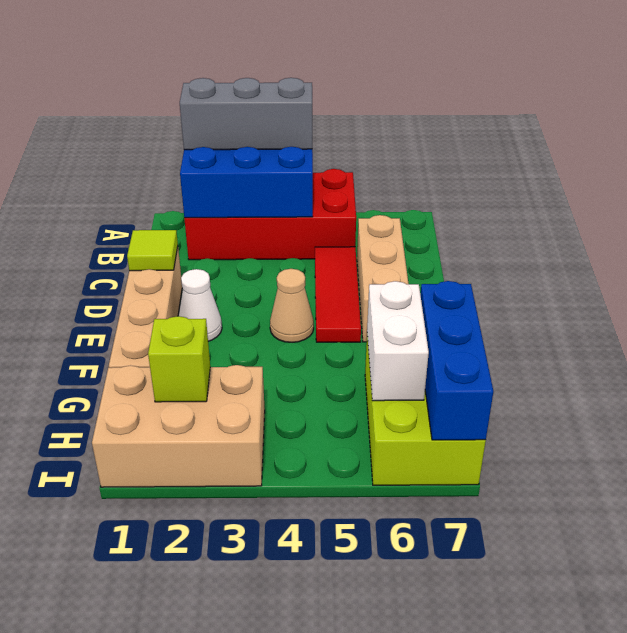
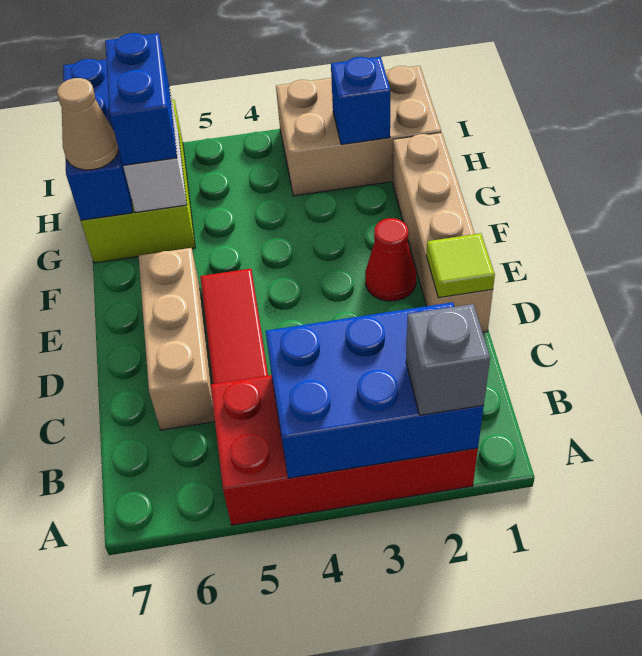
grey 1x3 brick [180,78,312,150] -> grey 1x1 brick [406,304,490,415]
white 1x1 cone [179,269,222,341] -> red 1x1 cone [365,218,416,301]
tan 1x1 cone [270,269,314,343] -> tan 1x1 cone moved to [57,78,119,170]
none -> blue 1x2 brick [105,33,177,165]
lime 1x1 brick [148,316,210,402] -> blue 1x1 brick [331,57,390,145]

